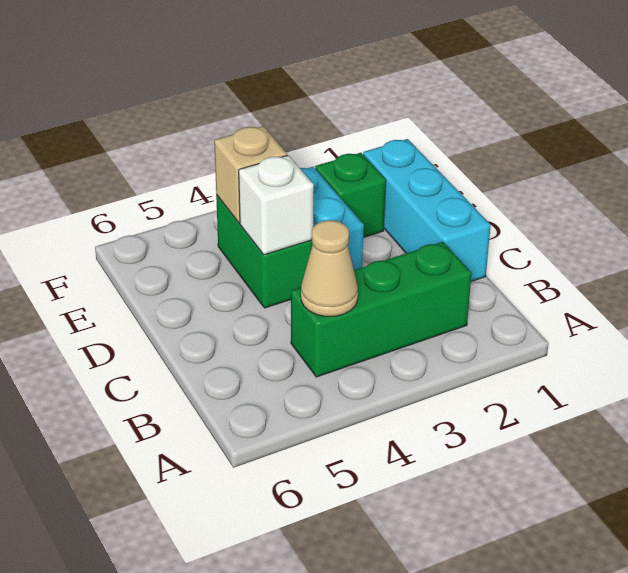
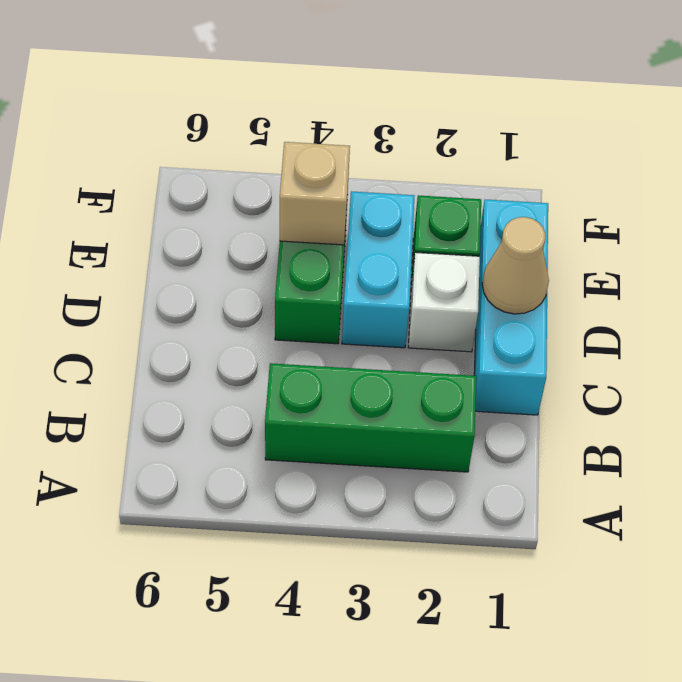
tan 1x1 cone [301,220,358,316] -> tan 1x1 cone moved to [482,217,549,314]
white 1x1 brick [239,155,314,255] -> white 1x1 brick moved to [408,252,480,352]

